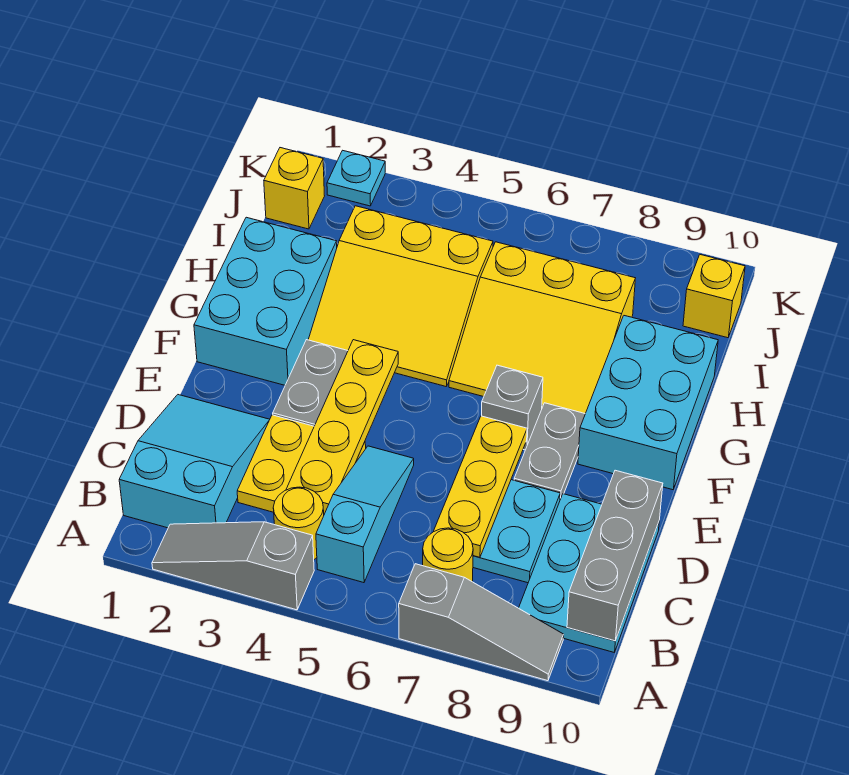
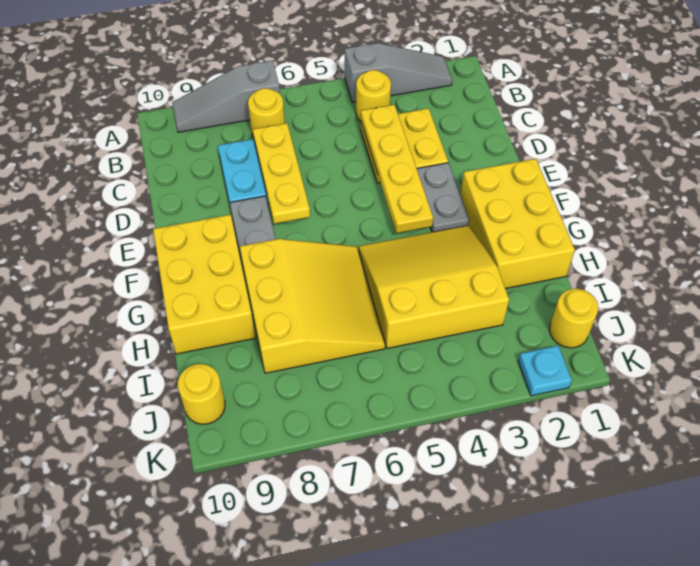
cyan 2x3 slope [119,395,270,528] -> none
cyan 1x3 slope [316,446,414,583] -> none
cyan 2x3 plate [519,494,659,652] -> none
grey 1x3 brick [567,470,663,641] -> none
cyan 2x3 brick [194,217,337,385] -> yellow 2x3 brick [460,159,575,289]
grey 1x1 brick [482,365,543,450] -> none
cyan 2x3 brick [578,316,718,490] -> yellow 2x3 brick [153,215,255,354]
yellow 3x3 slope [449,242,635,414] -> yellow 3x3 slope turned to [240,239,385,373]
yellow 1x1 brick [264,148,324,229] -> yellow 1x1 round brick [549,289,598,348]
yellow 1x1 brick [683,255,745,338] -> yellow 1x1 round brick [178,364,225,424]

